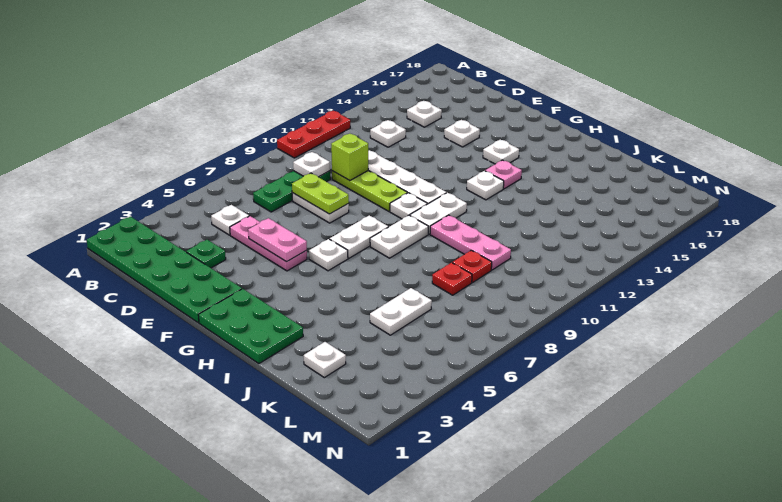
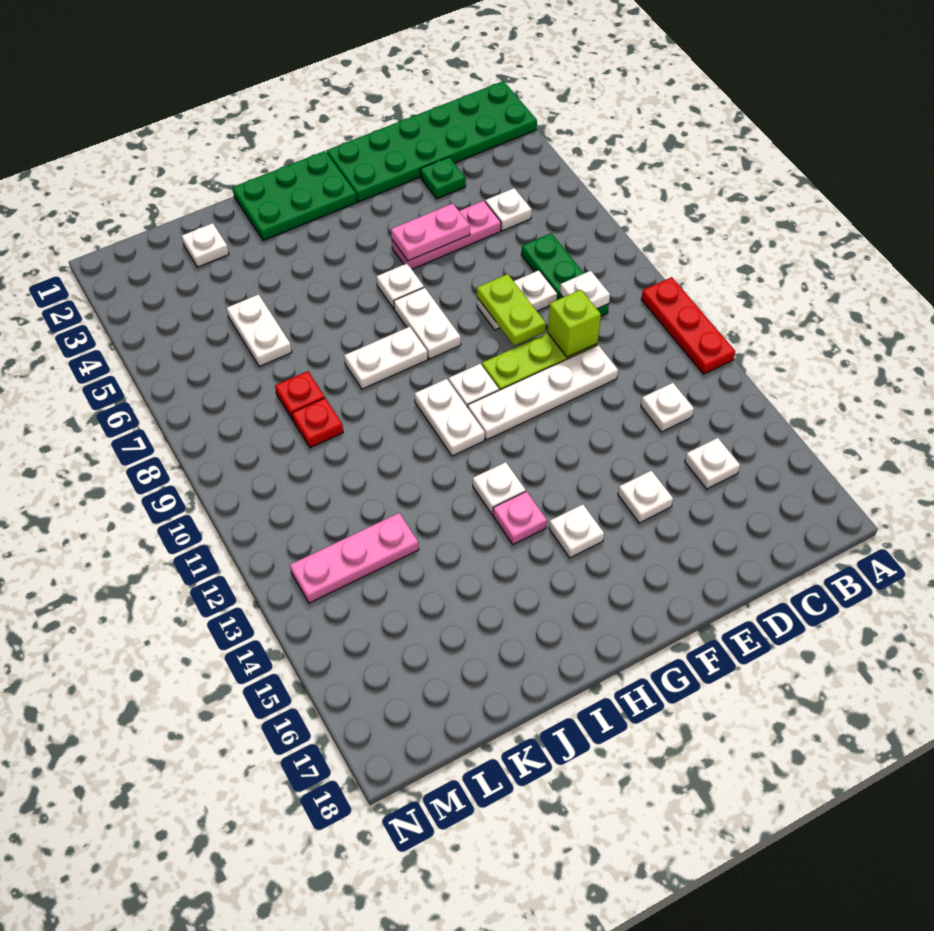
lime 1x2 plate [292,173,349,214] -> lime 1x2 plate turned to [477,274,546,346]
white 1x2 plate [370,215,428,258] -> white 1x2 plate turned to [344,327,428,389]
pink 1x3 plate [430,215,511,270] -> pink 1x3 plate moved to [290,513,419,603]

